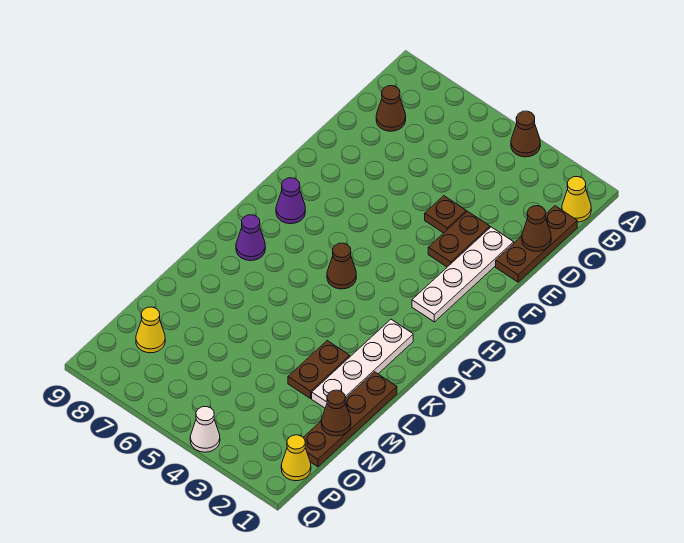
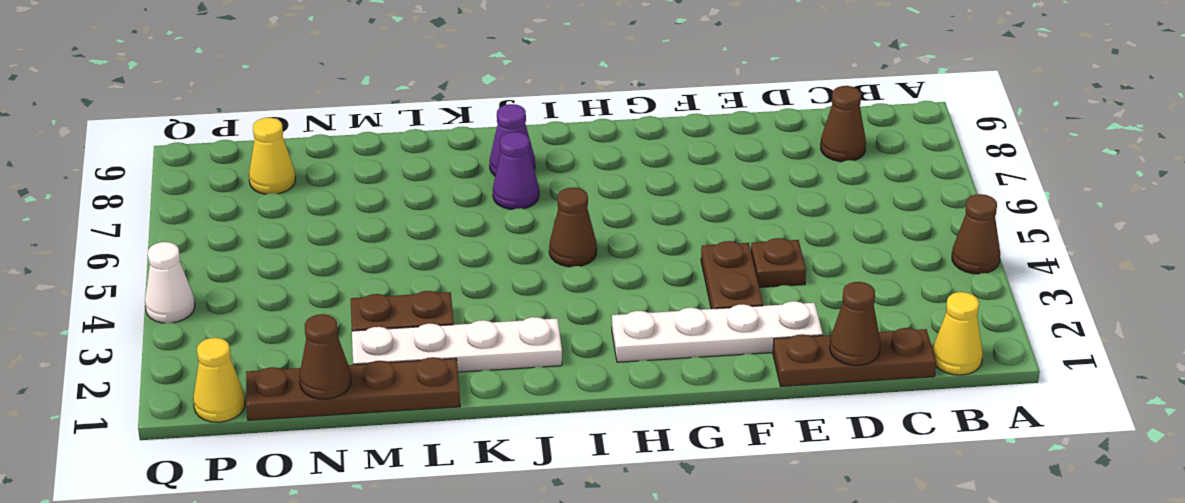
brown 1x2 plate [428,211,490,267] -> brown 1x2 plate turned to [701,241,763,309]
purple 1x1 cone [276,178,305,224] -> purple 1x1 cone moved to [493,132,539,209]

